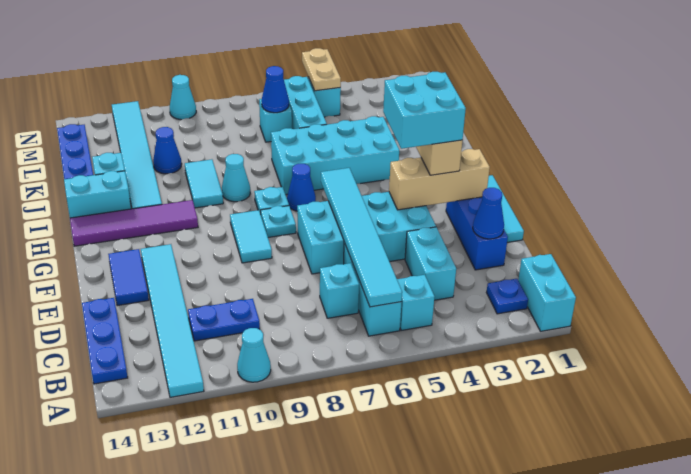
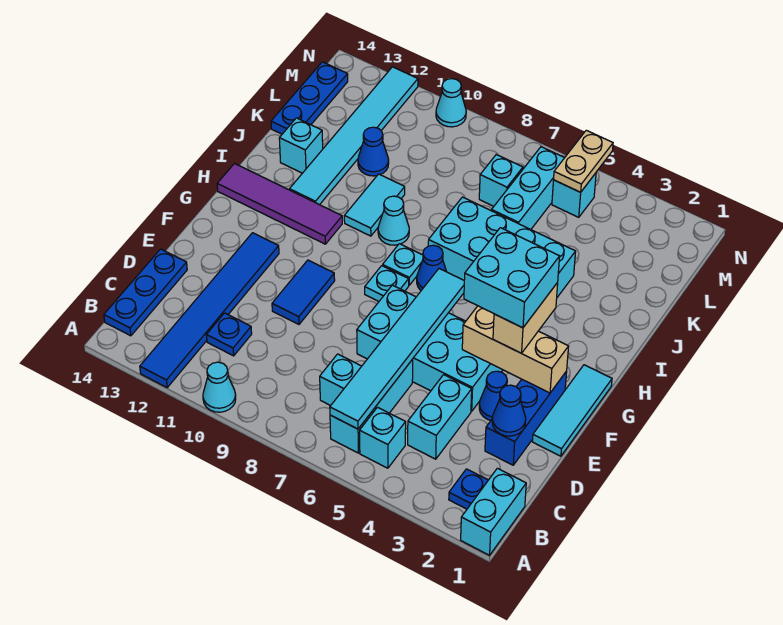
cyan 1x6 tile [141,244,204,397] -> blue 1x6 tile [140,233,279,387]
blue 1x2 plate [188,299,260,341] -> blue 1x1 plate [206,313,252,356]
blue 1x2 tile [108,249,149,306] -> blue 1x2 tile moved to [272,260,335,324]
cyan 1x2 tile [230,210,272,263] -> none
cyan 1x2 brick [64,171,131,218] -> none
blue 1x1 cone [262,66,289,113] -> blue 1x1 cone moved to [479,371,507,420]

